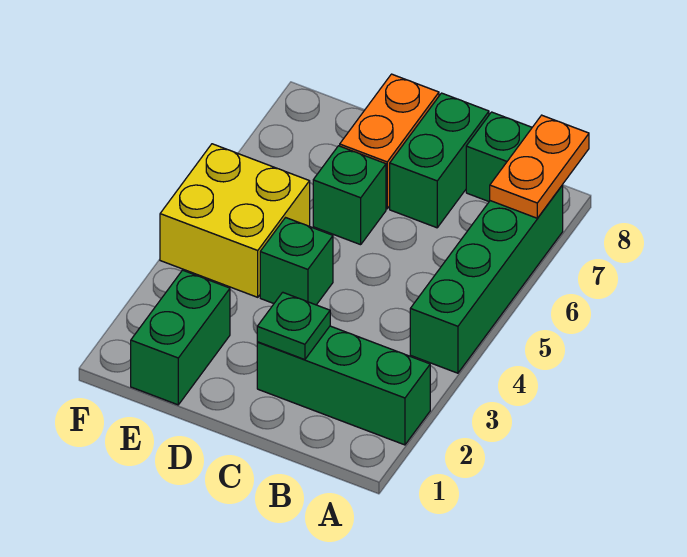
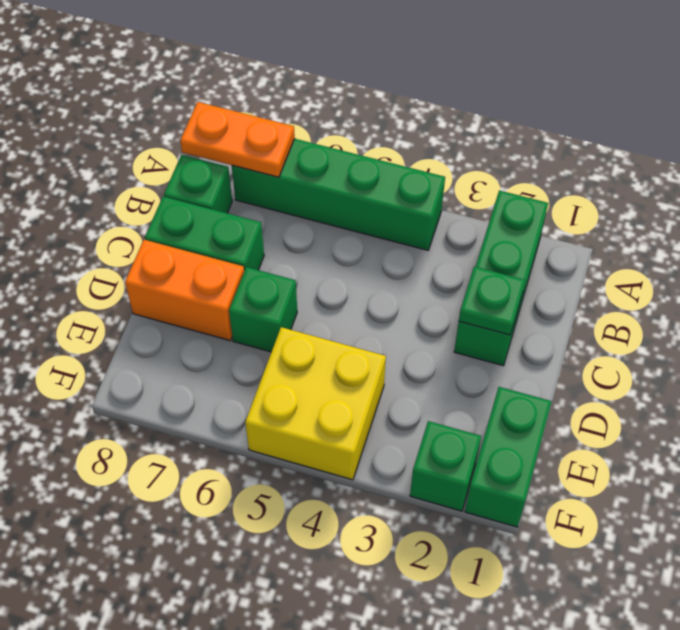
green 1x1 brick [260,218,333,305] -> green 1x1 brick moved to [410,421,481,511]
green 1x2 brick [131,270,230,405] -> green 1x2 brick turned to [465,387,552,527]

